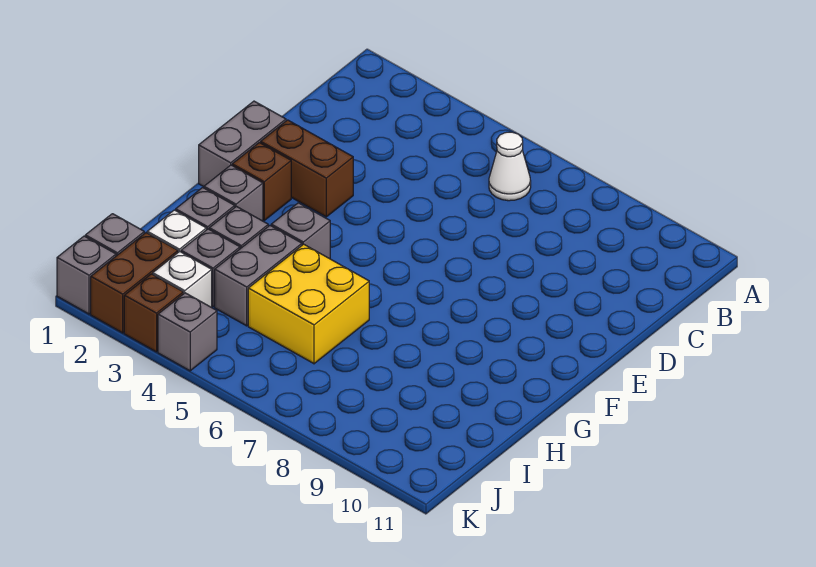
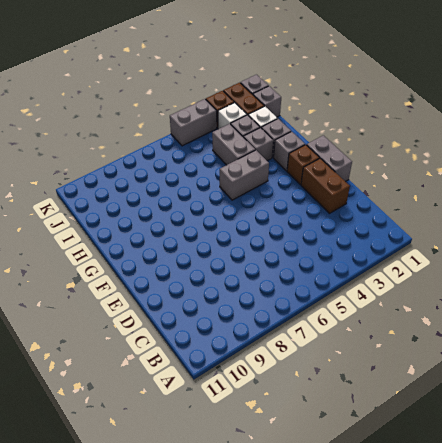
white 1x1 cone [489,132,531,201] -> none
brown 1x2 brick [261,120,353,217] -> brown 1x2 brick turned to [301,158,350,213]
grey 1x1 brick [271,203,330,259] -> grey 1x2 brick [220,150,269,200]
yellow 2x2 brick [248,244,369,364] -> none
grey 1x1 brick [158,293,217,371] -> grey 1x2 brick [170,99,217,146]

